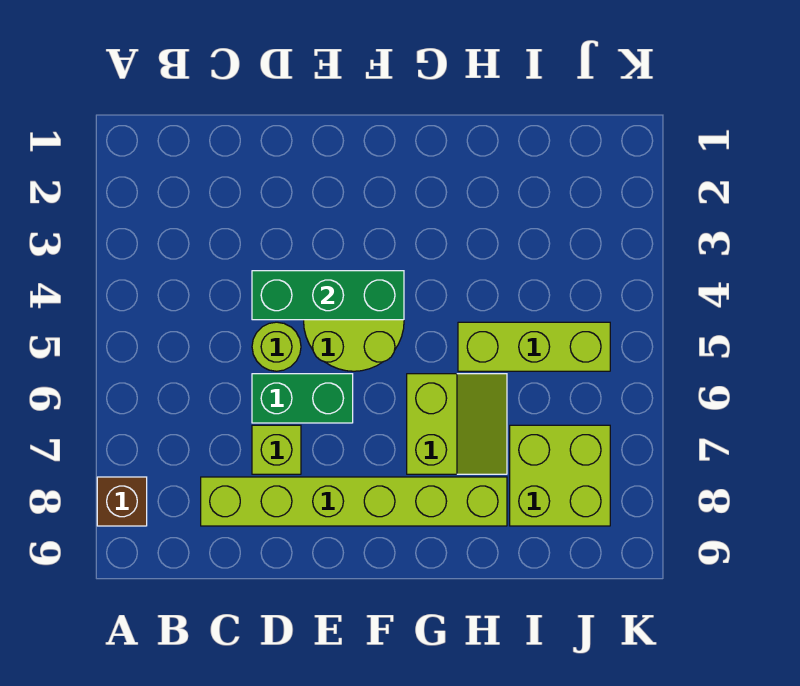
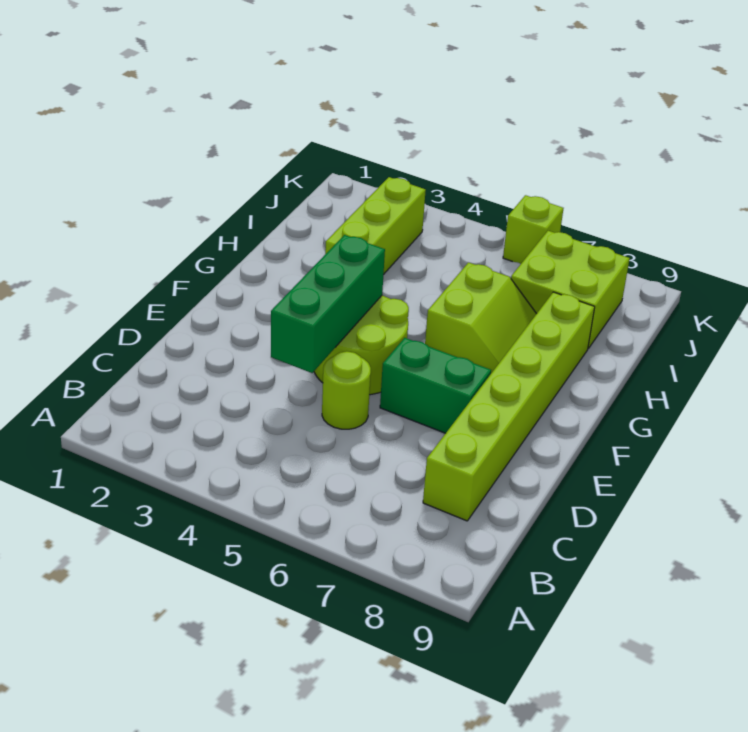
brown 1x1 brick [97,477,147,526] -> none
green 1x2 brick [252,374,353,423] -> green 1x2 brick turned to [380,338,491,433]
lime 1x1 brick [252,425,301,474] -> lime 1x1 brick moved to [503,195,564,264]
lime 2x2 slope [407,374,507,474] -> lime 2x2 slope turned to [425,262,536,373]
lime 1x3 brick [458,322,610,371] -> lime 1x3 brick moved to [325,177,426,275]

